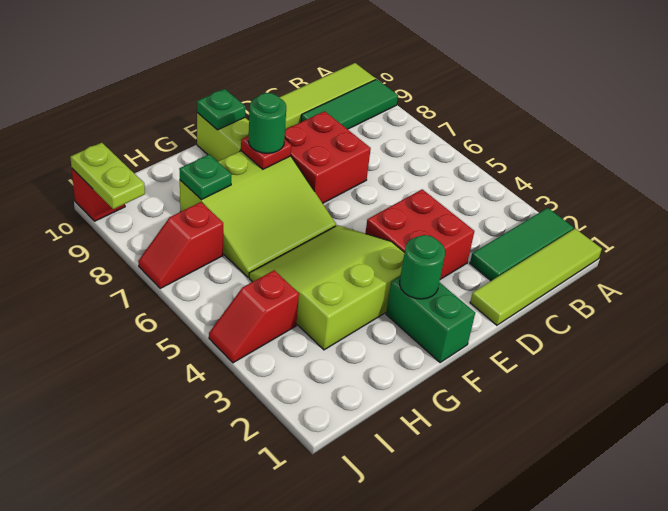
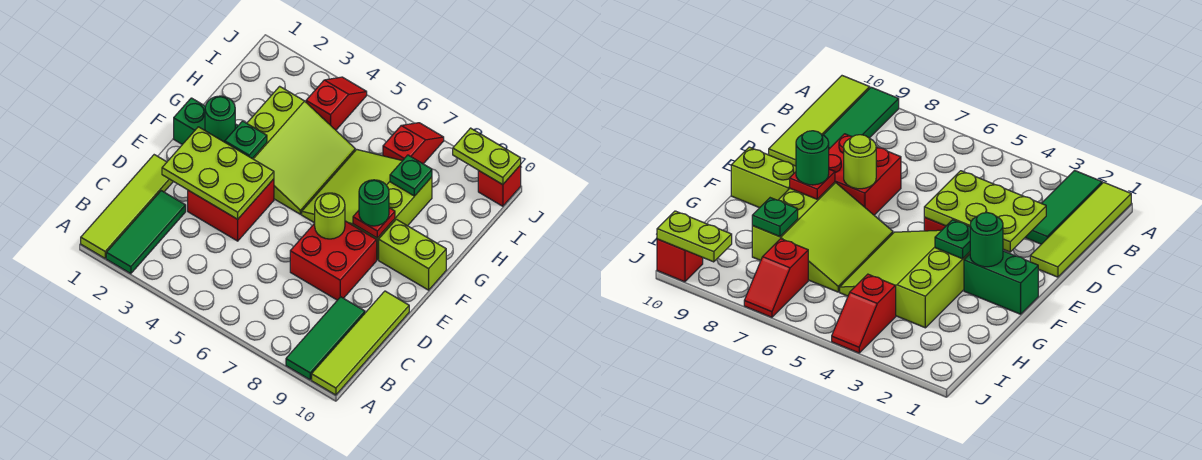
none -> lime 2x3 plate [162,127,274,219]
none -> lime 1x1 round brick [315,193,345,239]
green 1x1 plate [197,89,246,130] -> green 1x1 plate moved to [225,121,267,159]

